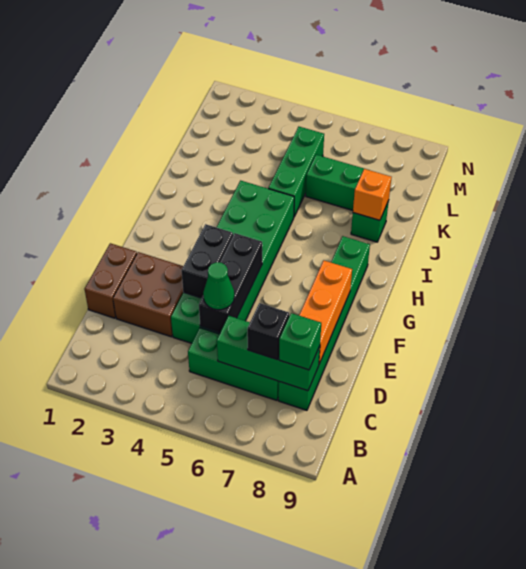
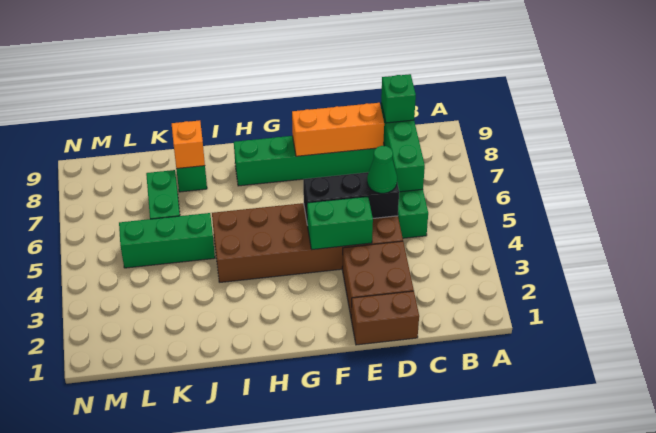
black 1x1 brick [247,303,289,360] -> none
green 2x6 brick [171,181,294,343] -> brown 2x6 brick [212,203,403,282]
black 1x2 brick [181,224,233,298] -> green 1x2 brick [307,197,373,250]

